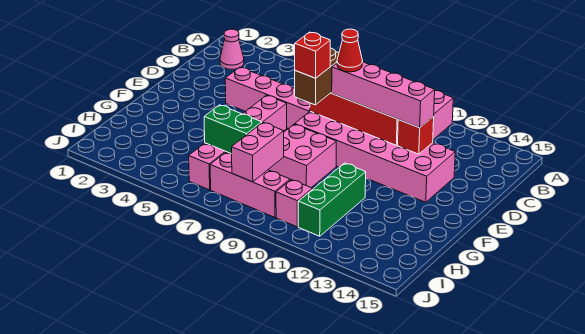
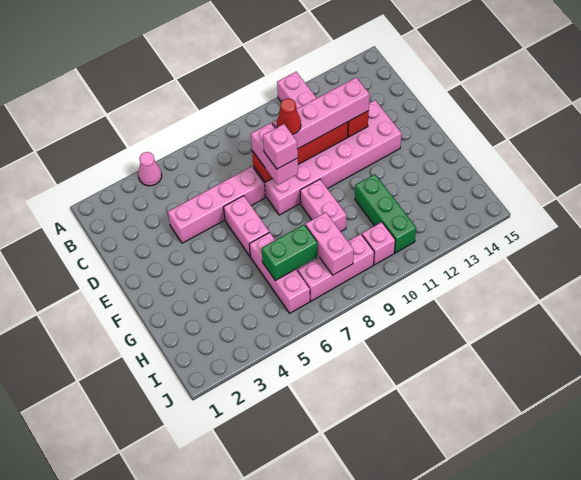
pink 1x1 cone [220,29,244,69] -> pink 1x1 cone moved to [138,152,162,186]
brown 1x2 brick [295,48,339,105] -> pink 1x2 brick [251,123,298,185]
red 1x1 brick [295,32,330,78] -> pink 1x1 brick [263,124,298,169]
pink 2x2 brick [268,124,336,188] -> pink 1x2 brick [300,179,346,232]

